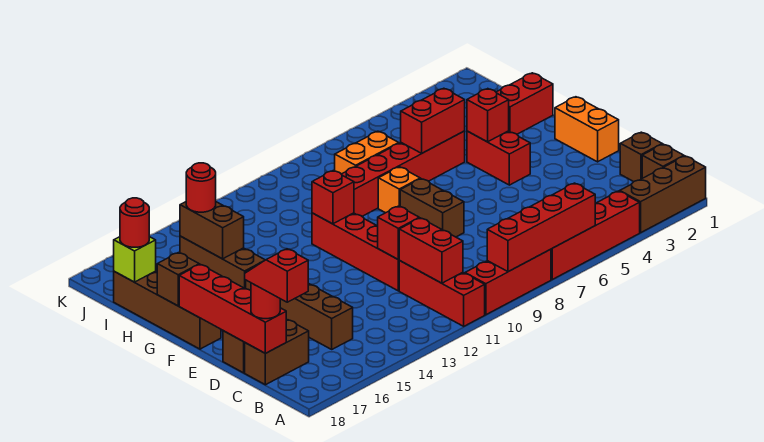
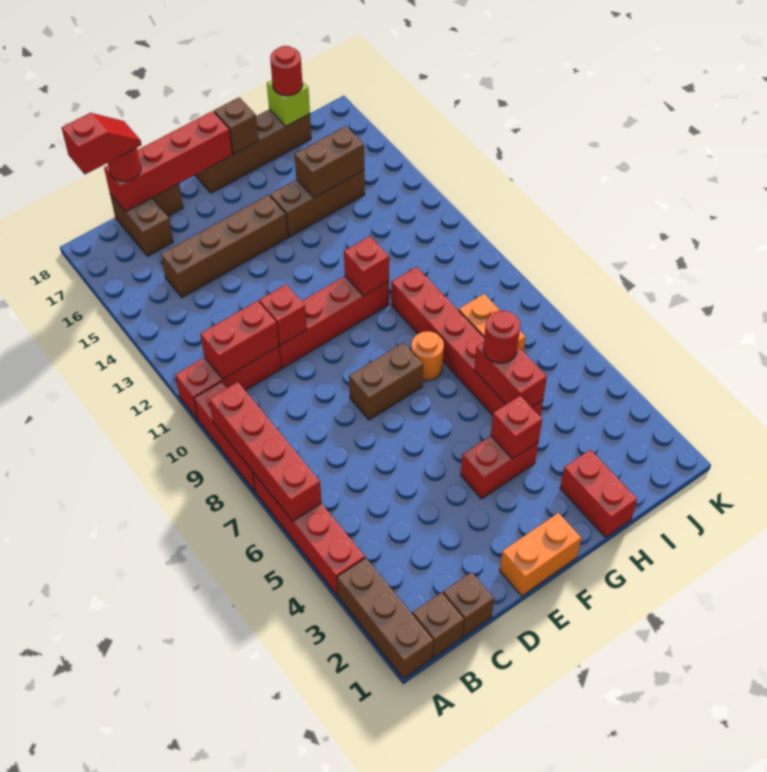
orange 1x1 brick [378,167,420,213] -> orange 1x1 round brick [411,331,444,381]
red 1x1 round brick [186,163,216,212] -> red 1x1 round brick moved to [483,311,520,363]

